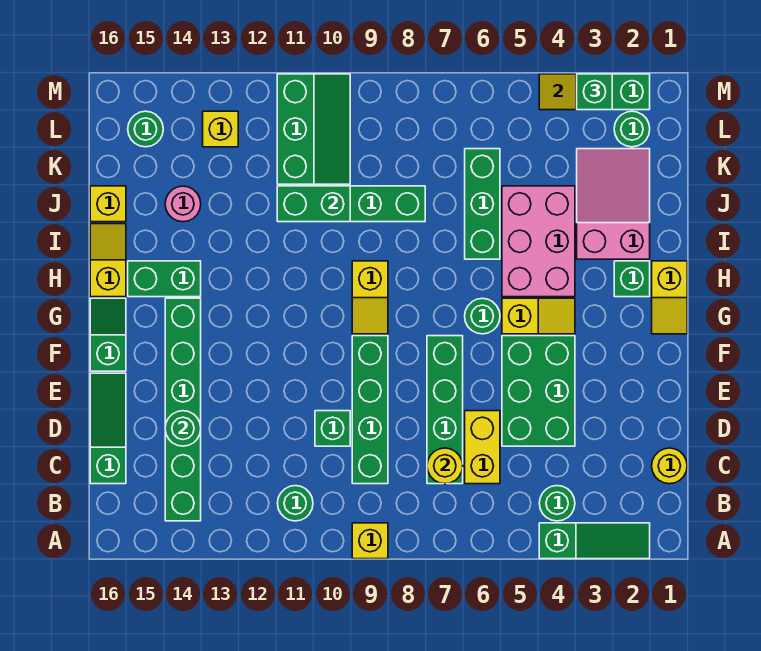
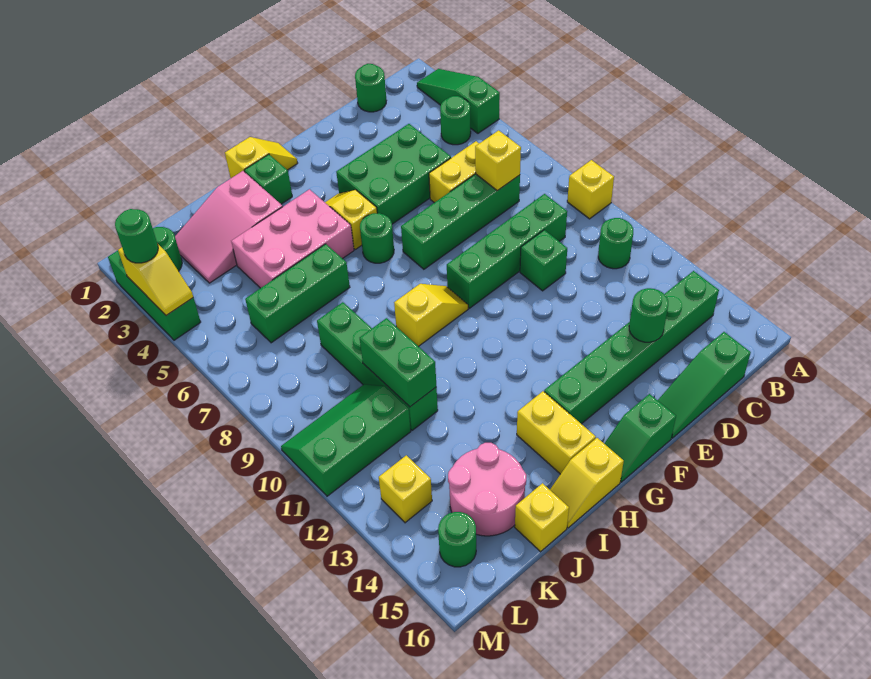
yellow 1x1 round brick [652,448,687,484] -> green 1x1 round brick [355,64,386,112]
yellow 1x1 round brick [427,448,463,484] -> yellow 1x1 brick [475,130,521,191]
green 1x2 brick [128,261,201,297] -> yellow 1x2 brick [517,391,596,474]
pink 1x1 round brick [165,186,201,222] -> pink 2x2 round brick [448,443,526,536]
green 1x1 brick [577,74,612,110] -> green 1x1 round brick [115,209,158,263]

